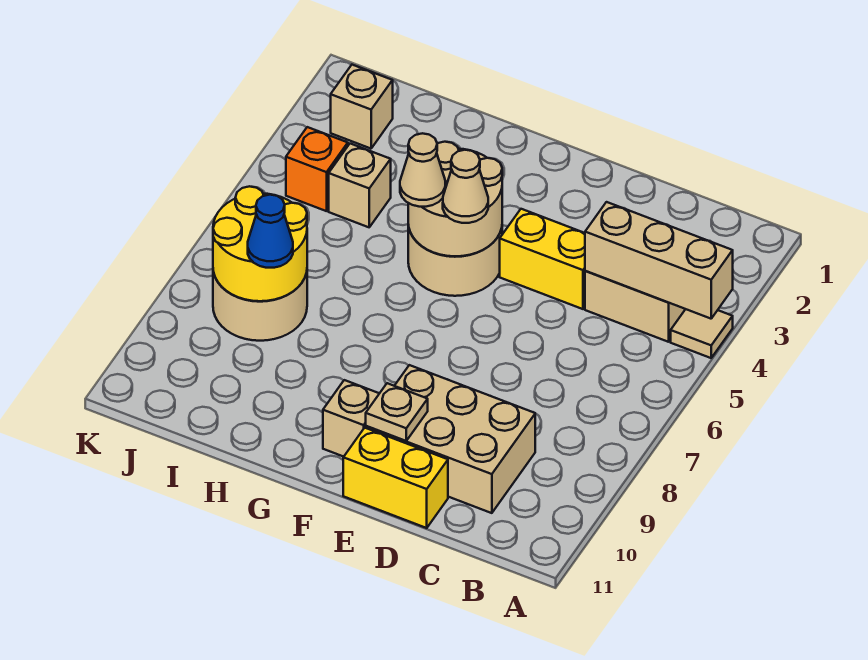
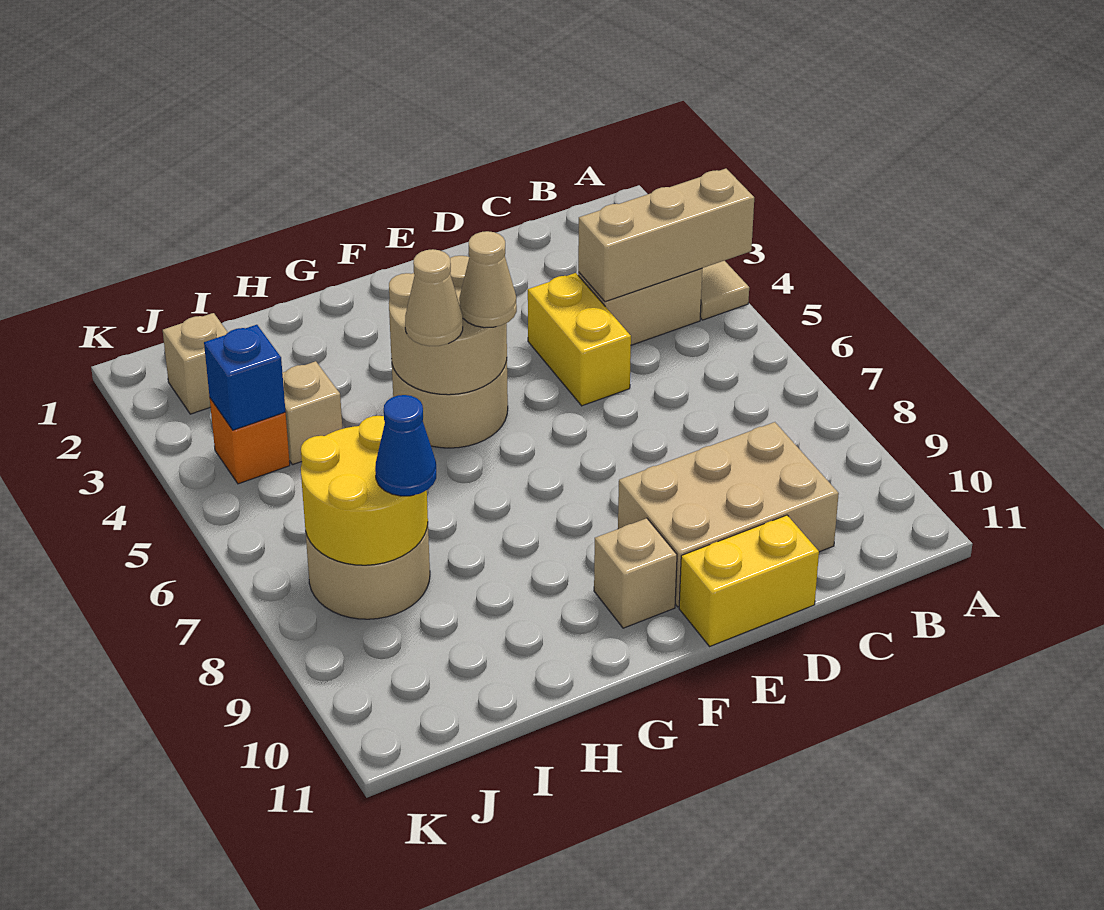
yellow 1x2 brick [500,209,585,309] -> yellow 1x2 brick turned to [528,273,631,406]
tan 1x1 plate [366,383,428,441] -> none
none -> blue 1x1 brick [204,325,285,430]

